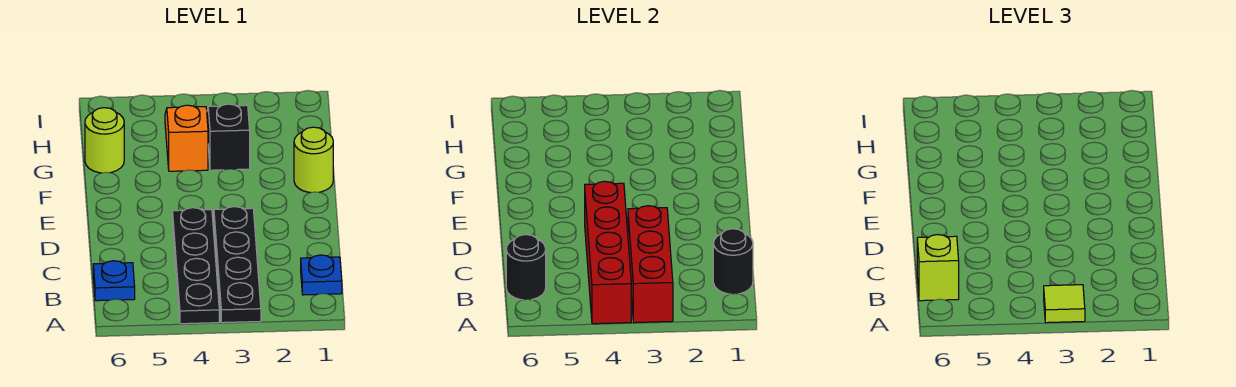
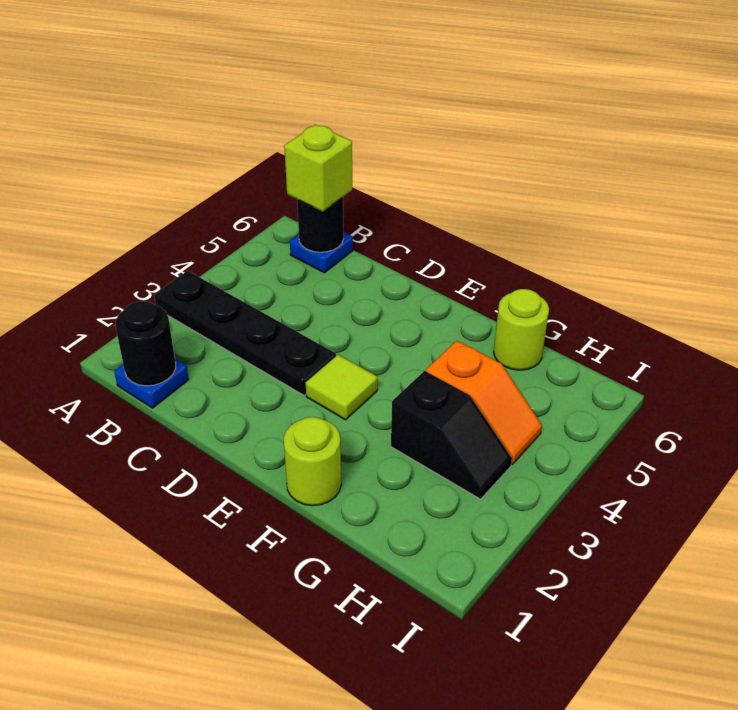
red 1x3 brick [628,206,673,323] -> none
lime 1x1 tile [1044,285,1085,323] -> lime 1x1 tile moved to [306,355,377,420]
black 1x4 plate [173,208,219,324] -> none
red 1x4 brick [585,181,631,324] -> none

